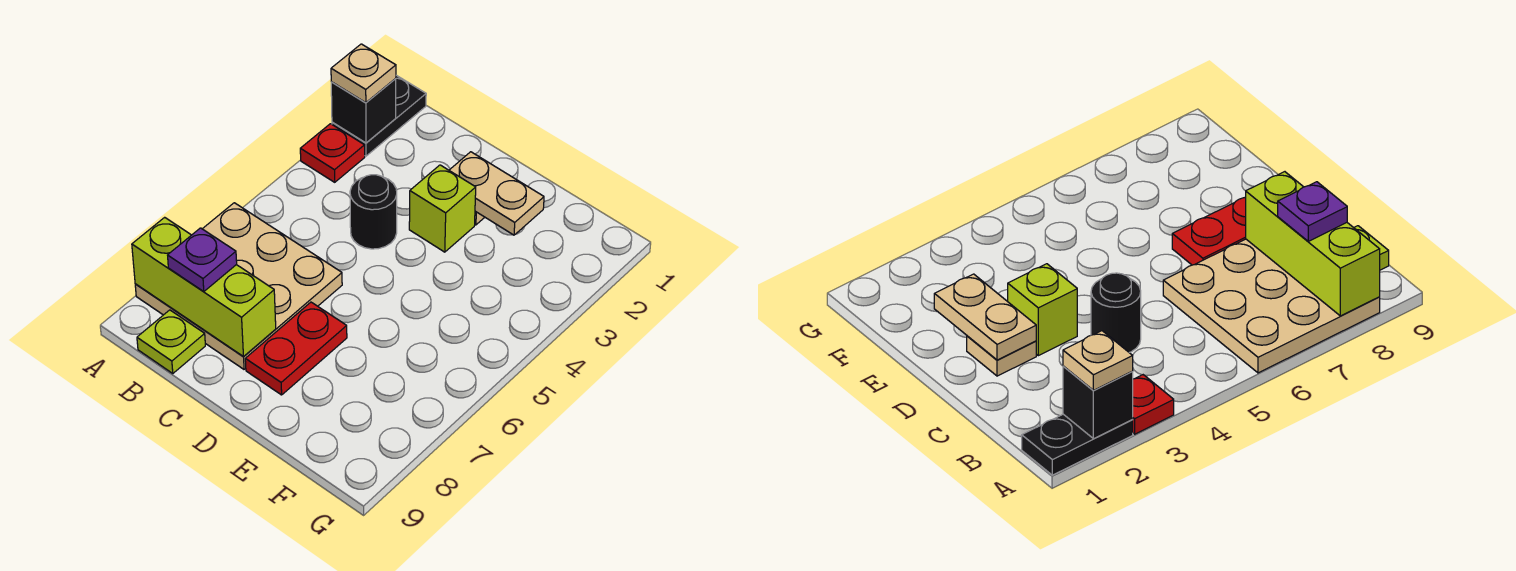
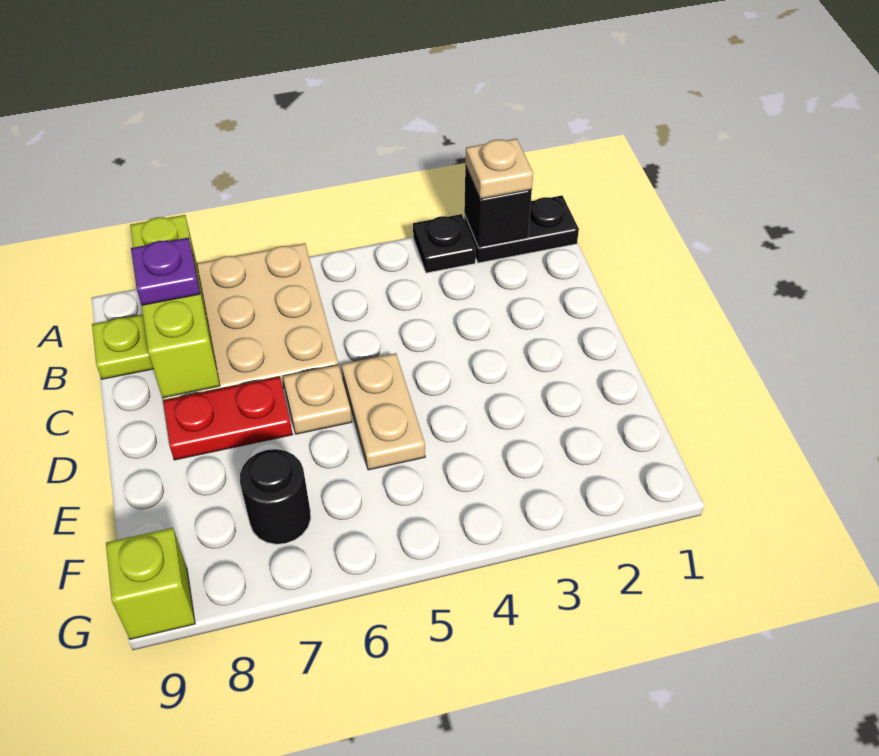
red 1x1 plate [300,124,365,182] -> black 1x1 plate [413,214,476,273]
black 1x1 round brick [350,175,397,249] -> black 1x1 round brick moved to [240,449,311,544]
tan 1x1 plate [967,336,1036,376] -> tan 1x1 plate moved to [283,365,352,434]
tan 1x2 plate [449,152,544,235] -> tan 1x2 plate moved to [342,353,425,470]
lime 1x1 brick [409,165,476,252] -> lime 1x1 brick moved to [106,528,195,639]

